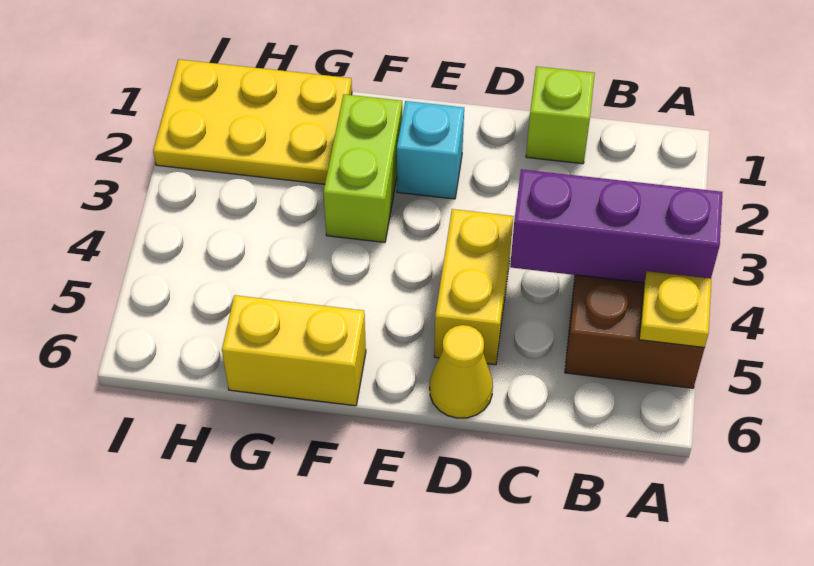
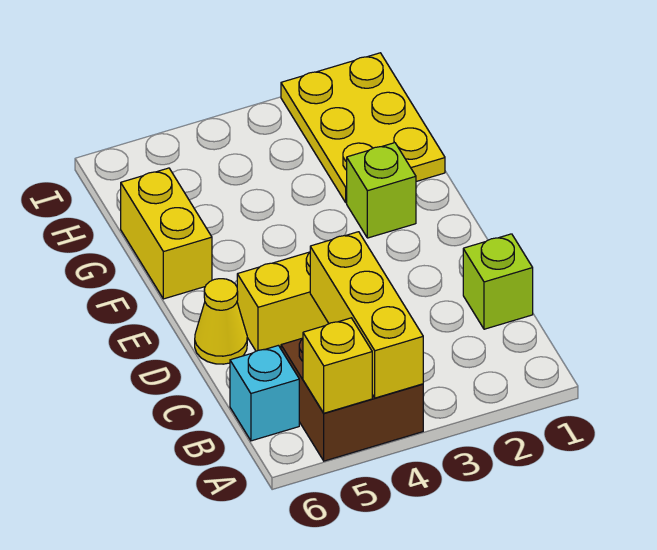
purple 1x3 brick [510,169,722,283] -> yellow 1x3 brick [310,232,423,398]
yellow 1x1 plate [639,271,711,348] -> yellow 1x1 brick [303,318,372,413]
cyan 1x1 brick [397,101,464,199] -> cyan 1x1 brick moved to [230,345,299,441]
lime 1x2 brick [323,94,402,242] -> lime 1x1 brick [347,143,416,238]

